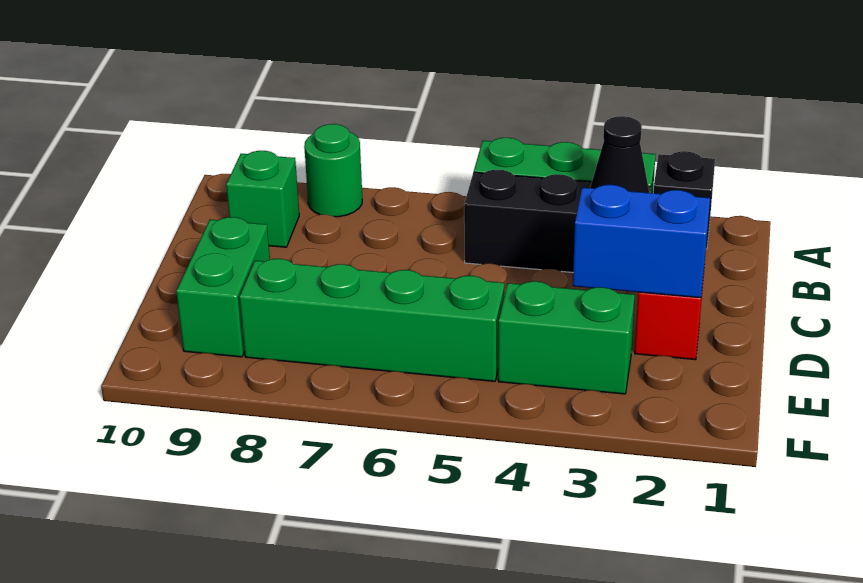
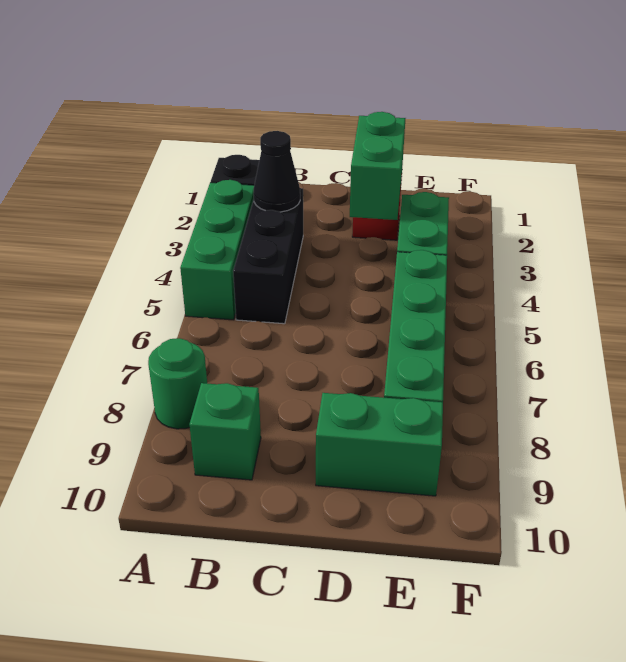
blue 1x2 brick [573,185,710,298] -> green 1x2 brick [350,112,406,220]

